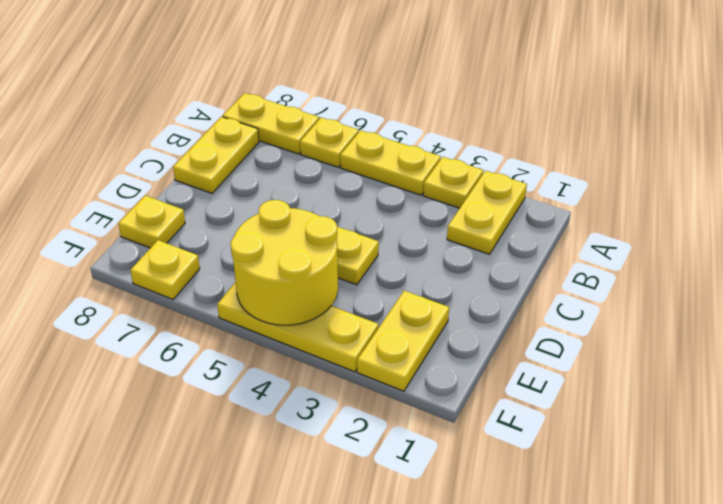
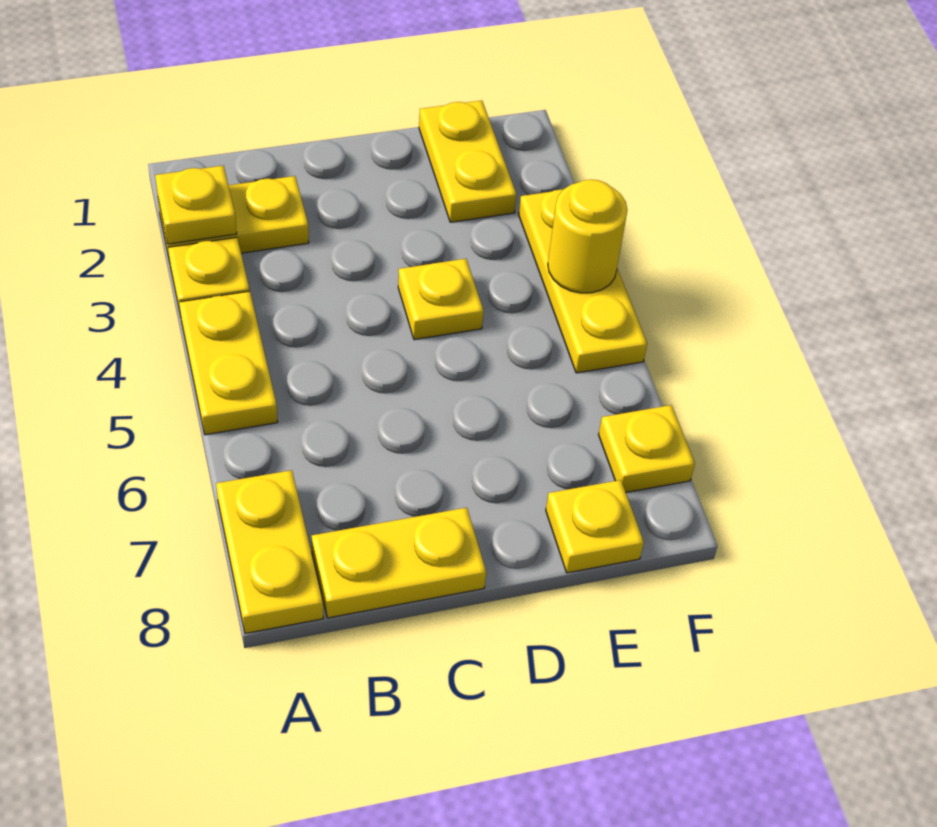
yellow 1x1 plate [300,118,359,167] -> yellow 1x1 plate moved to [155,166,237,244]
yellow 1x2 plate [357,291,449,391] -> yellow 1x2 plate turned to [419,100,517,222]
yellow 2x2 round brick [231,200,338,325] -> yellow 1x1 round brick [548,179,628,293]

